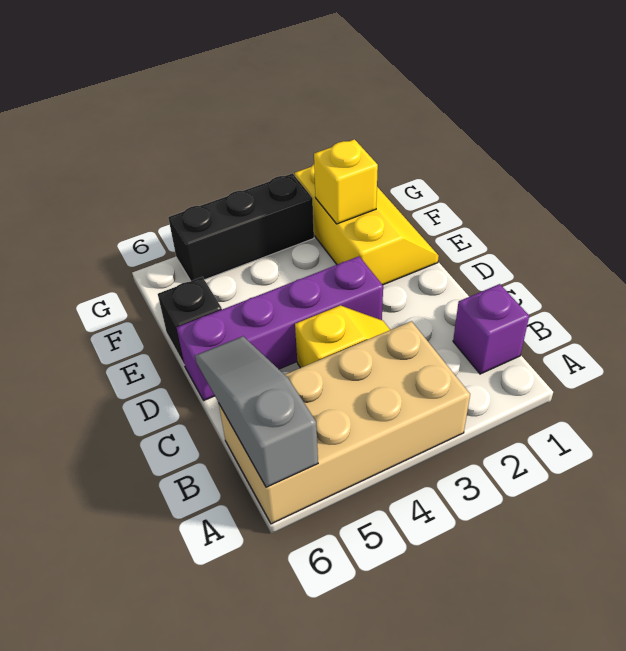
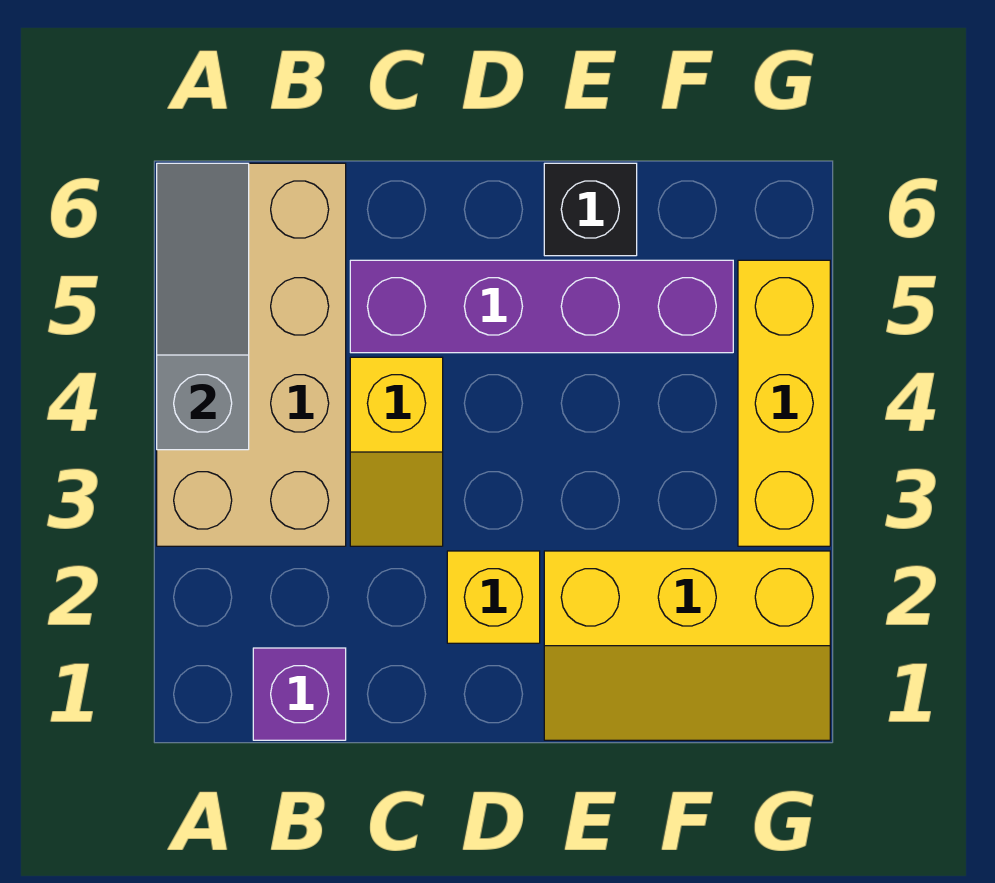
grey 1x3 slope [195,336,318,487] -> grey 1x3 slope turned to [157,163,249,450]
purple 1x4 brick [177,256,383,400] -> purple 1x4 brick turned to [350,260,733,353]
yellow 1x1 brick [314,139,378,224] -> yellow 1x1 brick moved to [447,551,540,643]
black 1x3 brick [168,173,314,281] -> yellow 1x3 brick [738,260,830,546]

